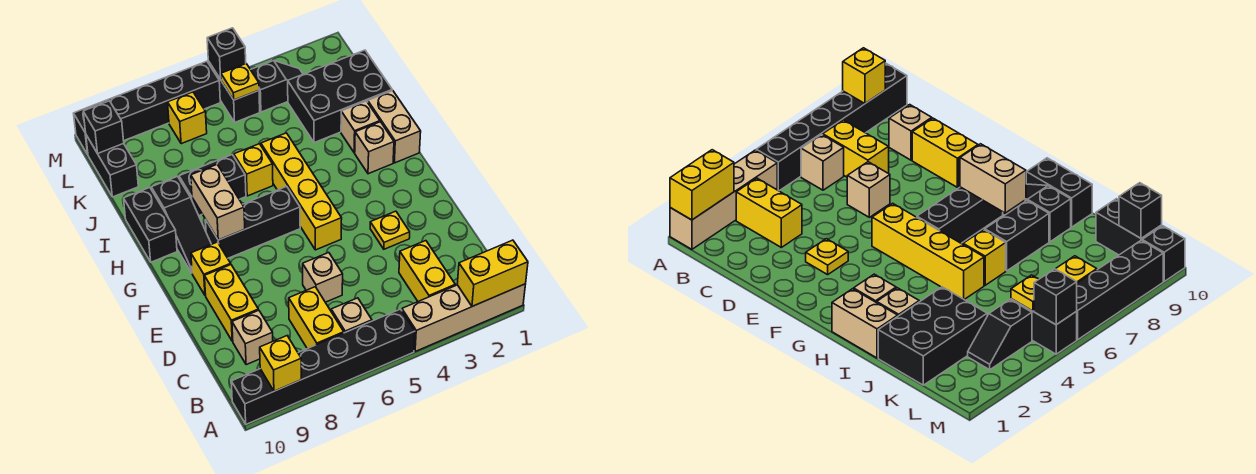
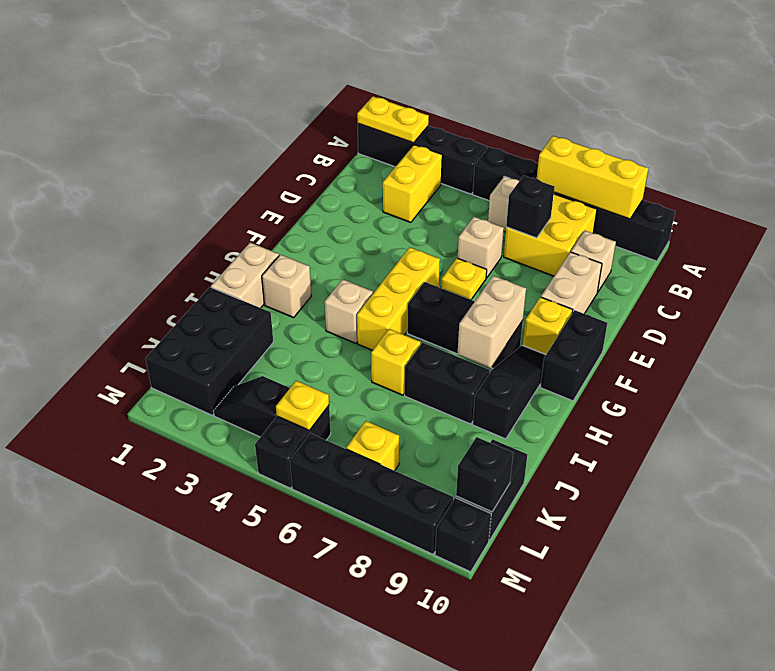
tan 1x4 brick [402,284,526,352] -> black 1x4 brick [358,124,487,194]
yellow 1x2 brick [457,240,528,306] -> yellow 1x2 plate [357,96,429,143]
yellow 1x1 brick [260,336,301,391] -> yellow 1x3 brick [537,136,648,219]
yellow 1x2 brick [289,287,344,349] -> yellow 2x2 brick [504,194,597,276]
yellow 1x2 brick [204,265,258,341] -> tan 1x2 brick [541,252,602,314]
yellow 1x1 plate [370,211,410,249] -> yellow 1x1 plate moved to [441,258,487,299]
yellow 1x4 brick [261,133,342,250] -> yellow 1x3 brick [357,247,440,350]
black 1x2 brick [124,188,177,262] -> black 1x2 brick moved to [540,310,607,401]
tan 1x1 brick [341,101,380,153] -> tan 1x1 brick moved to [325,279,373,343]
black 2x3 brick [288,50,392,143] -> black 2x3 brick turned to [146,287,273,415]
black 1x1 brick [207,28,246,79] -> black 1x1 brick moved to [506,176,555,238]

